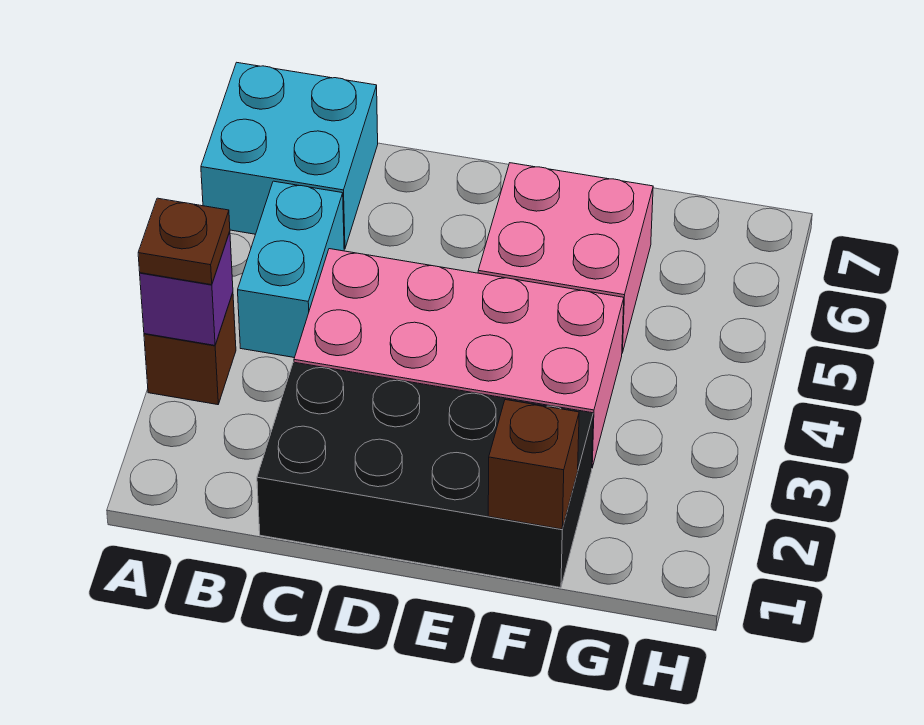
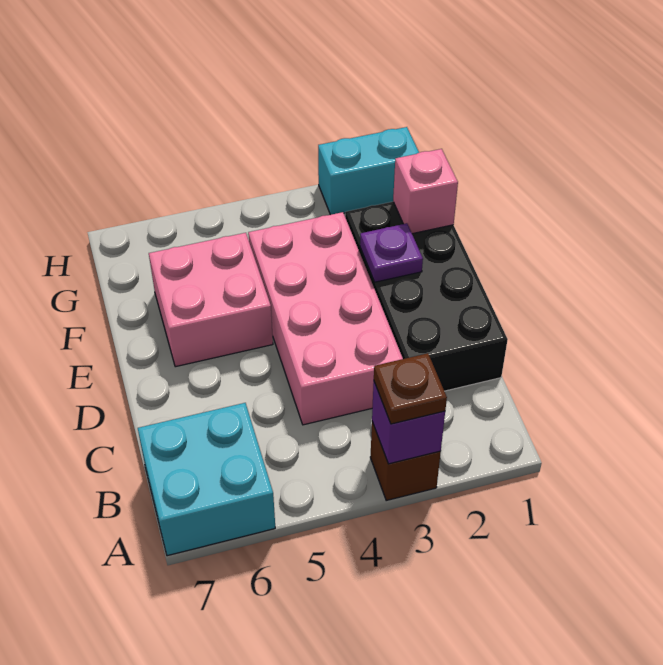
cyan 1x2 brick [238,181,344,358] -> cyan 1x2 brick moved to [318,127,419,215]
none -> purple 1x1 plate [360,223,423,282]
brown 1x1 brick [488,400,579,529] -> pink 1x1 brick [393,149,458,234]

